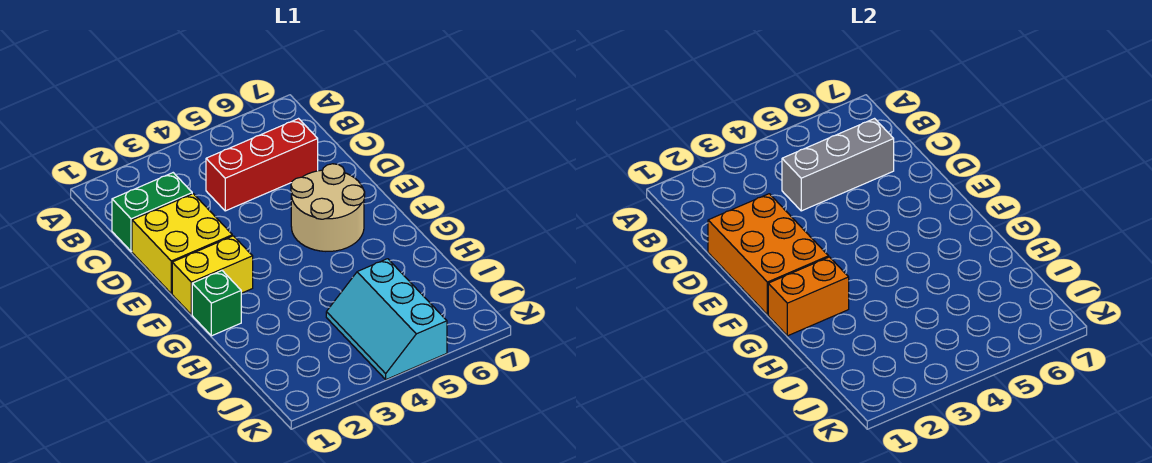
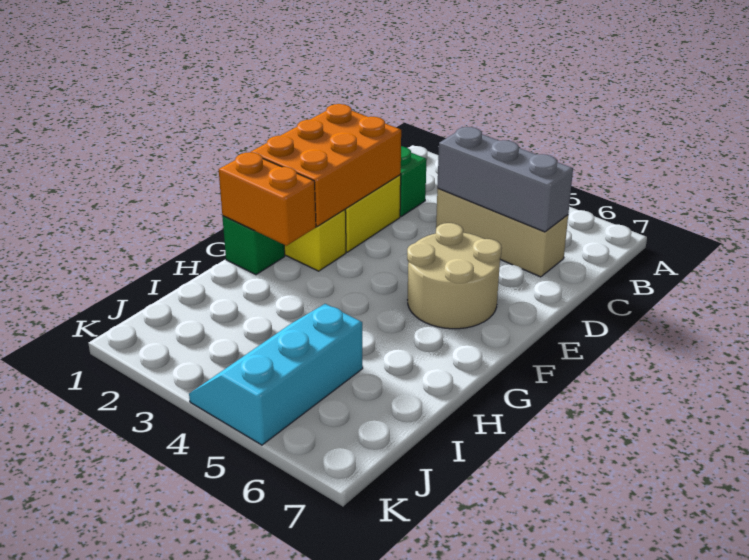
red 1x3 brick [206,119,318,211] -> tan 1x3 brick [436,189,568,277]

